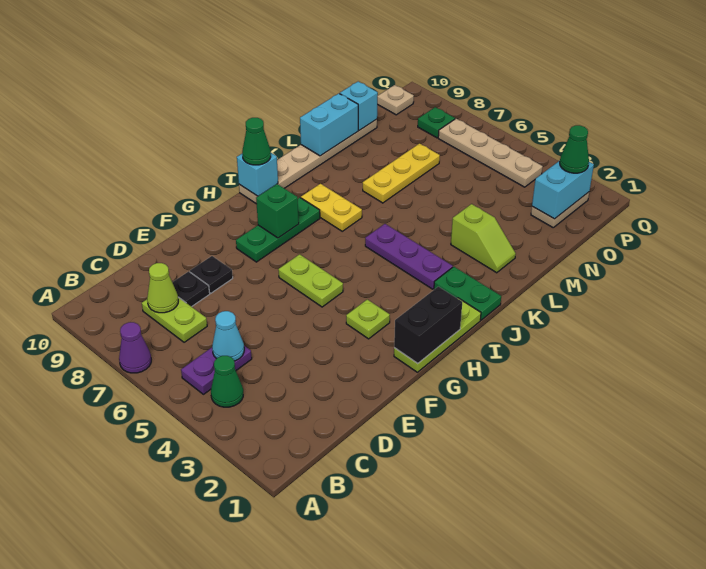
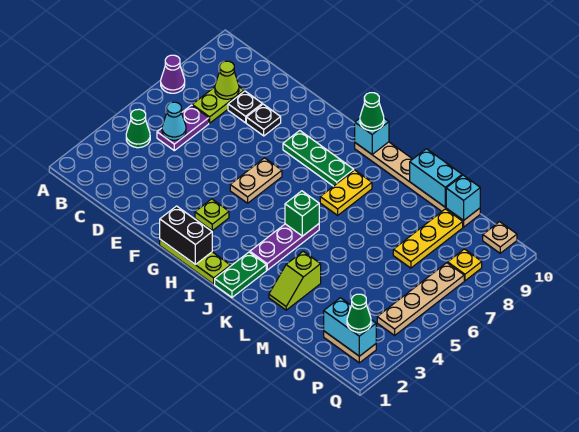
purple 1x2 plate [181,346,252,394] -> purple 1x2 plate turned to [157,105,209,151]
lime 1x2 plate [278,254,343,307] -> tan 1x2 plate [230,158,282,203]
green 1x1 brick [256,184,299,238] -> green 1x1 brick moved to [285,191,319,236]
yellow 1x3 plate [363,144,440,203] -> yellow 1x3 plate turned to [393,209,463,268]
green 1x1 plate [418,107,455,138] -> yellow 1x1 plate [448,249,482,281]

